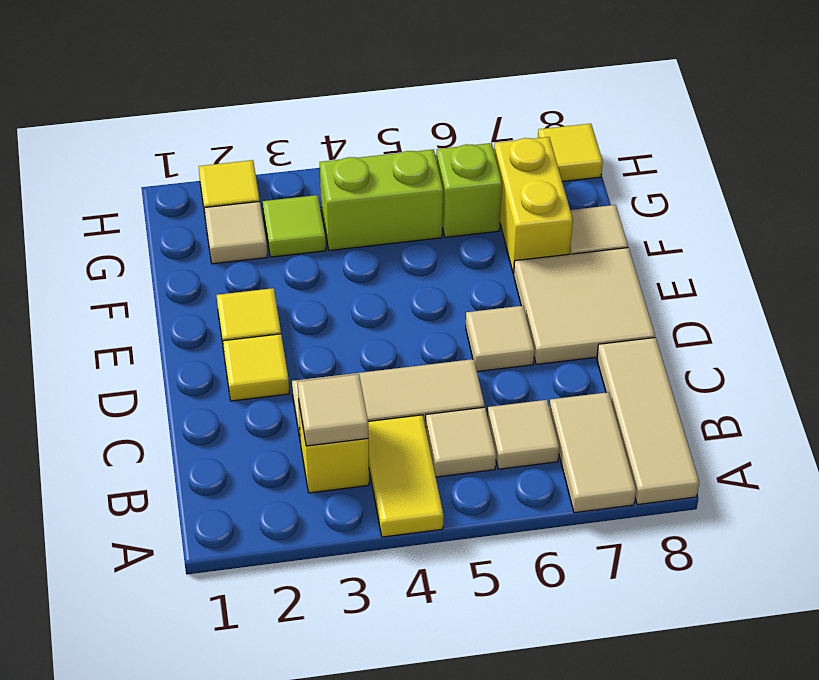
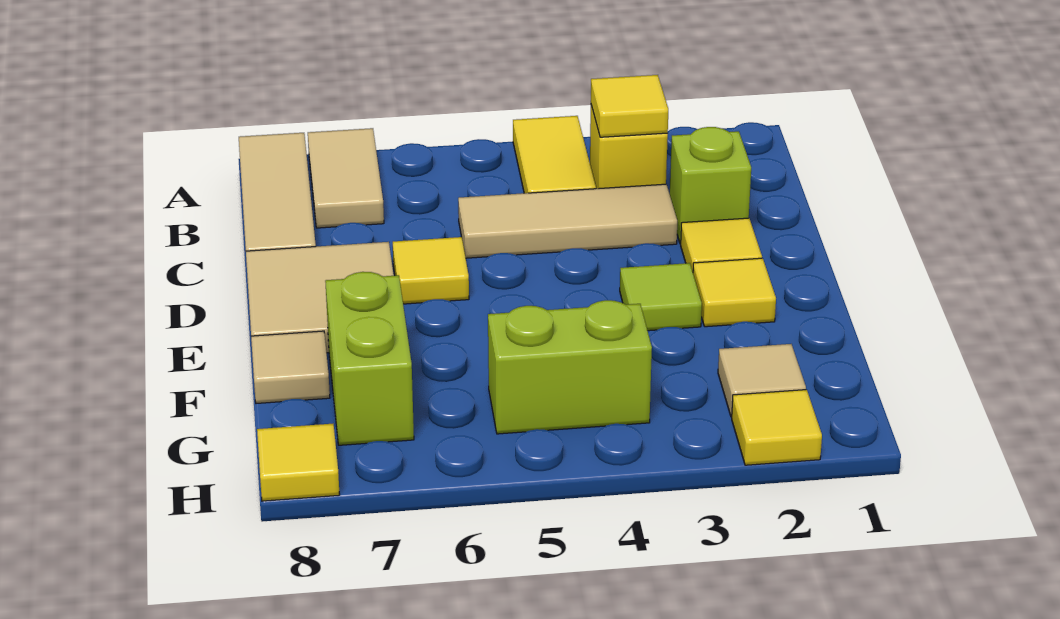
tan 1x1 tile [298,374,368,446] -> yellow 1x1 tile [591,75,668,137]
tan 1x1 tile [425,407,496,477] -> none
tan 1x1 tile [488,400,559,469] -> none
tan 1x1 tile [466,306,534,372] -> yellow 1x1 tile [393,237,469,304]
yellow 1x2 brick [494,137,573,274] -> lime 1x2 brick [325,272,414,445]
lime 1x1 tile [263,195,326,257] -> lime 1x1 tile moved to [620,263,702,331]
lime 1x1 brick [436,143,502,237] -> lime 1x1 brick moved to [670,127,751,244]

